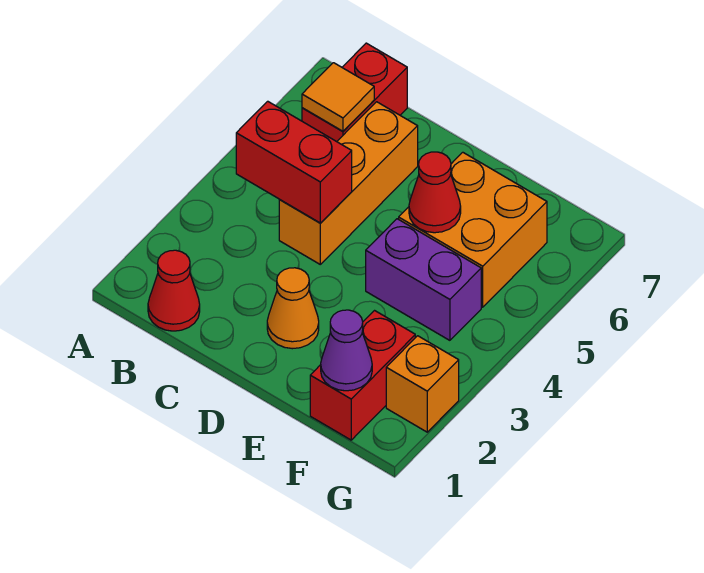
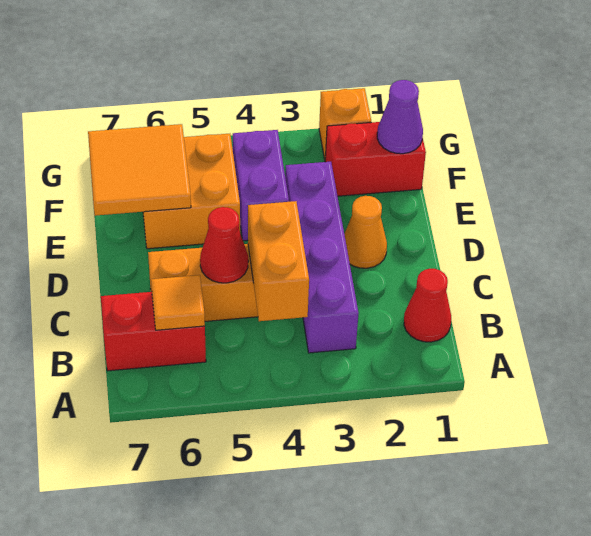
none -> purple 1x4 brick [285,162,359,353]
red 1x2 brick [236,101,352,223] -> orange 1x2 brick [248,201,309,321]
red 1x1 cone [409,152,461,233] -> red 1x1 cone moved to [200,207,248,283]
none -> orange 2x2 tile [88,124,191,216]

